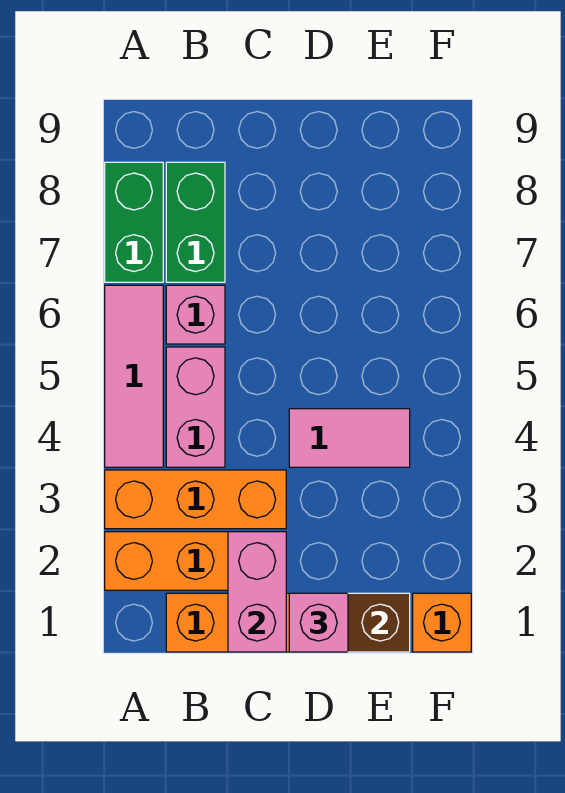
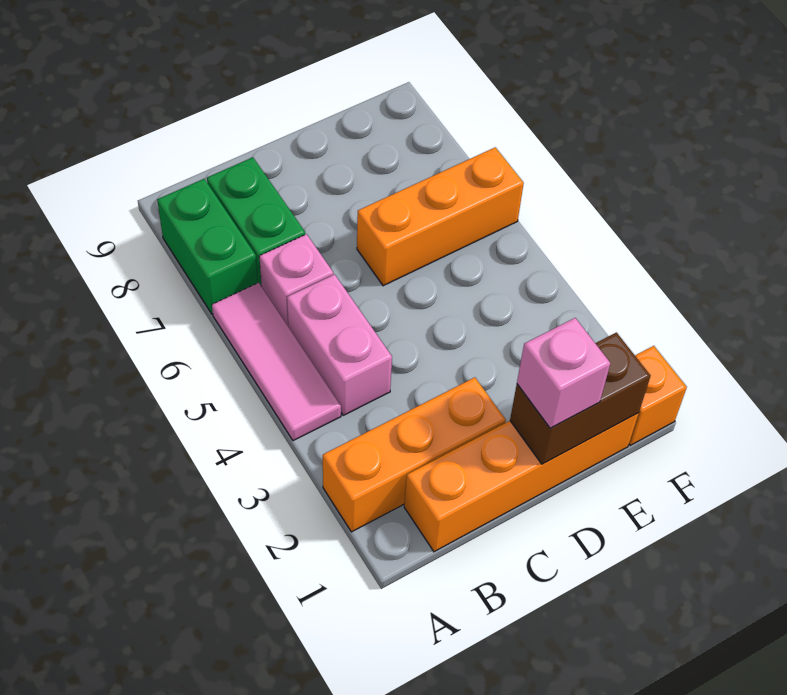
orange 1x3 brick [105,470,286,529] -> orange 1x3 brick moved to [357,147,524,286]
pink 1x2 brick [228,532,286,652] -> none
pink 1x2 tile [289,409,410,467] -> none

